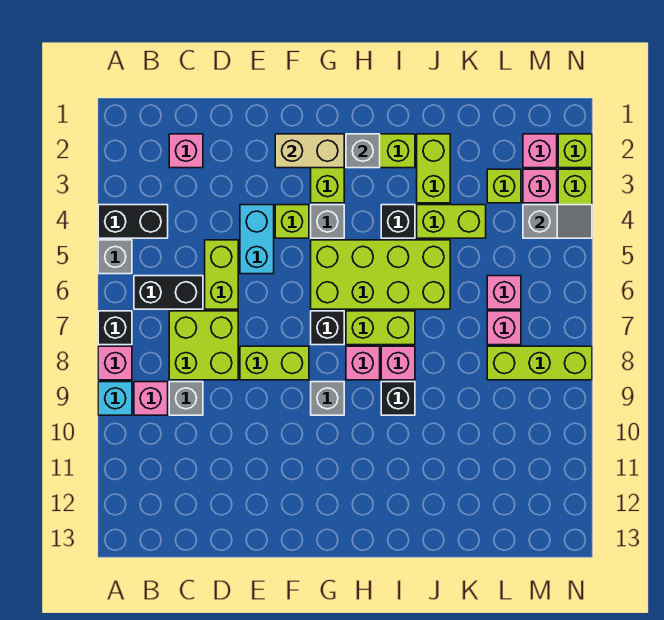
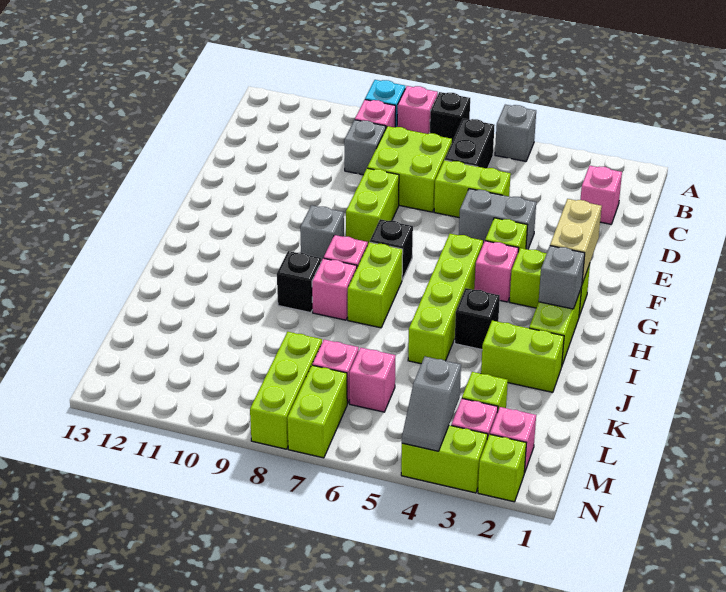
black 1x2 brick [98,205,168,238] -> none
cyan 1x2 brick [240,205,274,274] -> grey 1x2 brick [459,189,536,249]
grey 1x1 brick [311,205,344,238] -> pink 1x1 brick [474,241,518,302]
lime 2x4 brick [311,240,450,309] -> lime 1x4 brick [408,234,483,364]
lime 1x2 brick [417,205,486,238] -> lime 1x2 brick moved to [287,365,347,458]

